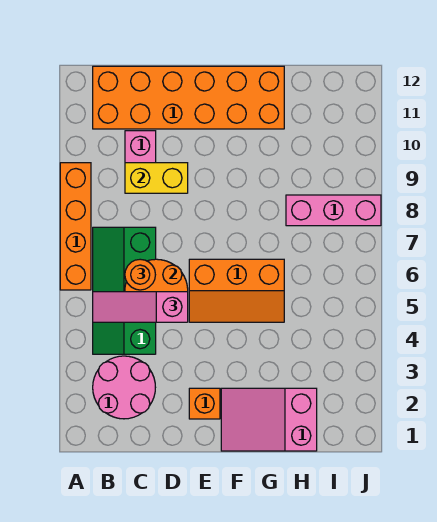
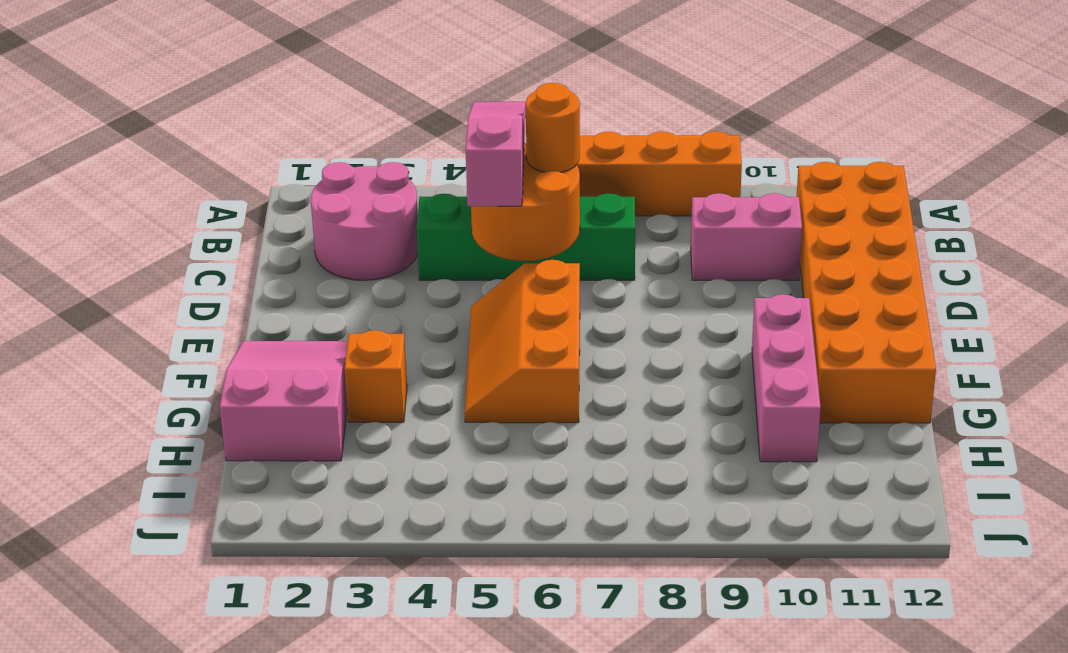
yellow 1x2 brick [125,163,188,193] -> none
orange 1x1 brick [189,388,220,419] -> orange 1x1 brick moved to [344,330,407,422]
pink 1x3 brick [286,195,381,226] -> pink 1x3 brick moved to [752,295,821,462]

